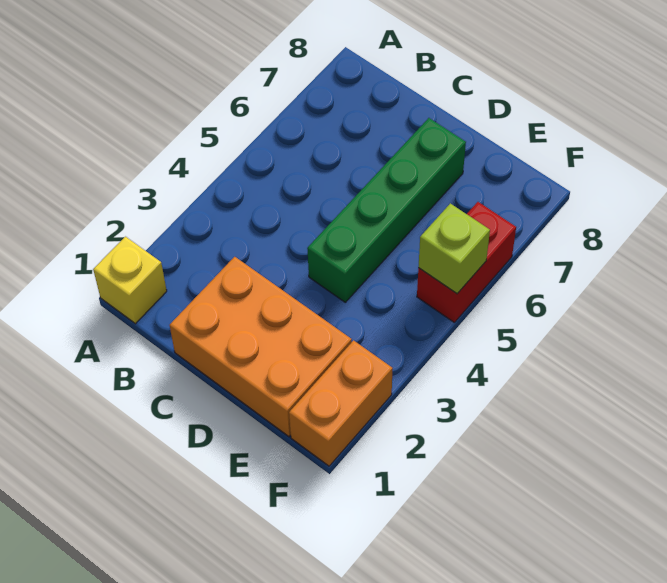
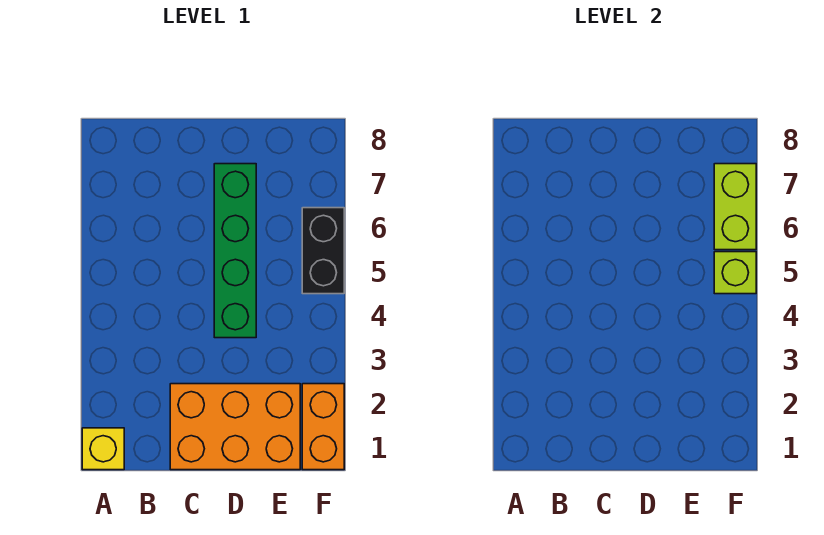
red 1x2 brick [417,202,516,322] -> black 1x2 brick [302,208,344,294]
none -> lime 1x2 brick [714,164,756,250]

